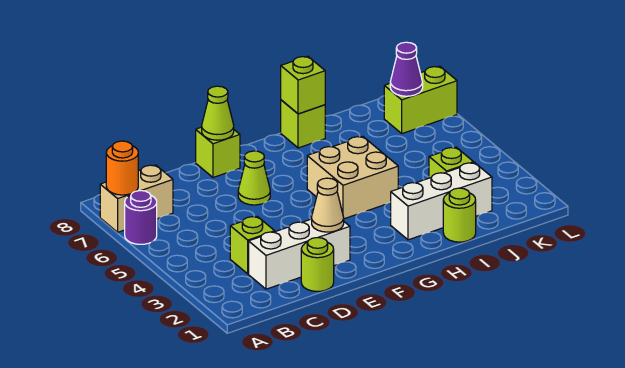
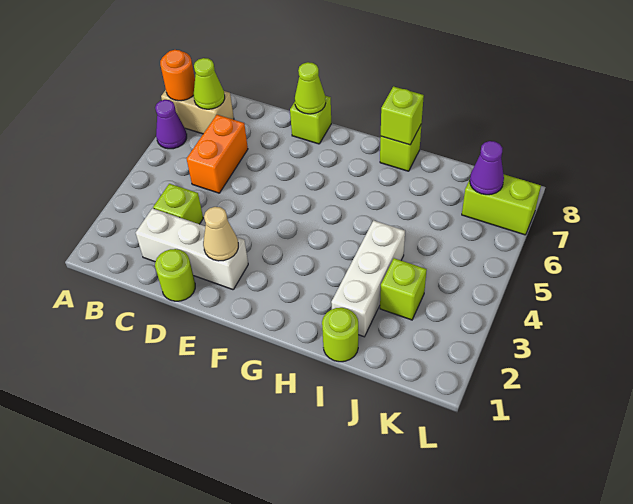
purple 1x1 round brick [125,191,157,244] -> purple 1x1 cone [155,100,187,149]
none -> orange 1x2 brick [187,115,248,193]
lime 1x1 cone [238,151,270,205] -> lime 1x1 cone moved to [194,58,225,109]
tan 2x2 brick [307,136,398,219] -> none
white 1x3 brick [391,163,492,240] -> white 1x3 brick turned to [331,220,405,337]

